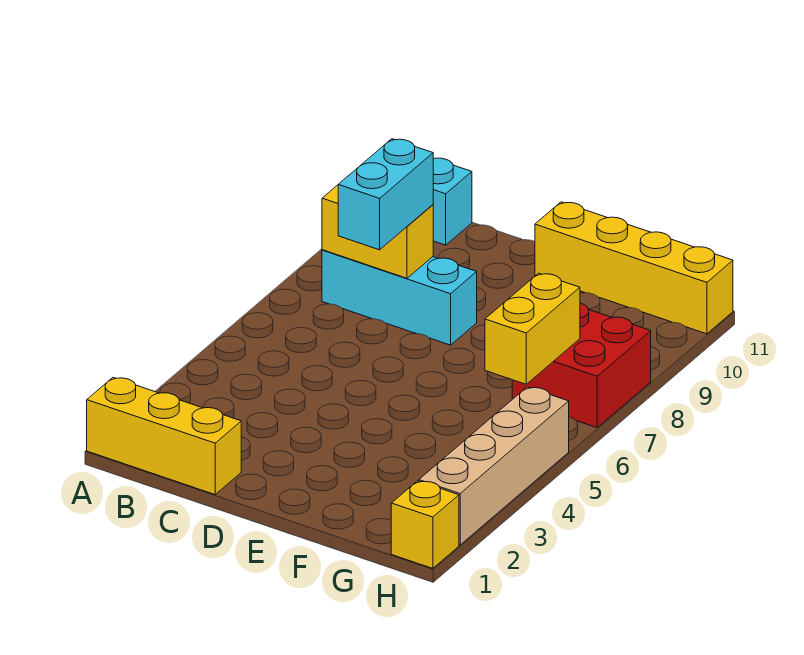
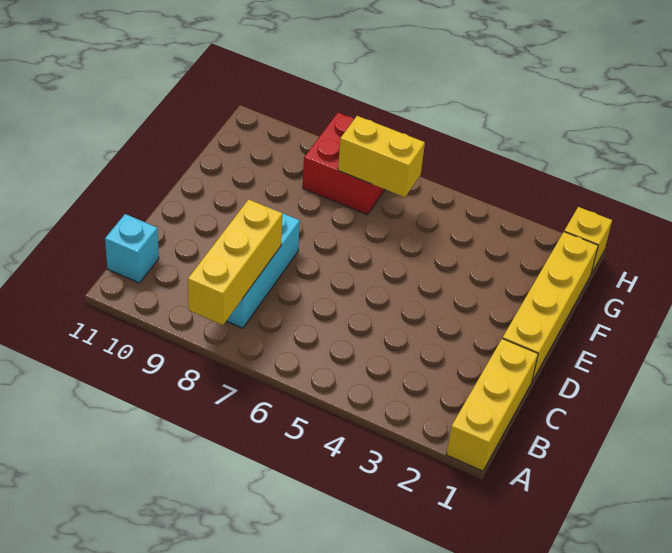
yellow 1x2 brick [322,185,433,278] -> yellow 1x3 brick [188,199,282,325]
cyan 1x2 brick [338,139,433,250] -> none
yellow 1x4 brick [535,202,733,334] -> yellow 1x4 brick moved to [502,232,598,381]
tan 1x4 brick [419,387,569,545] -> none

